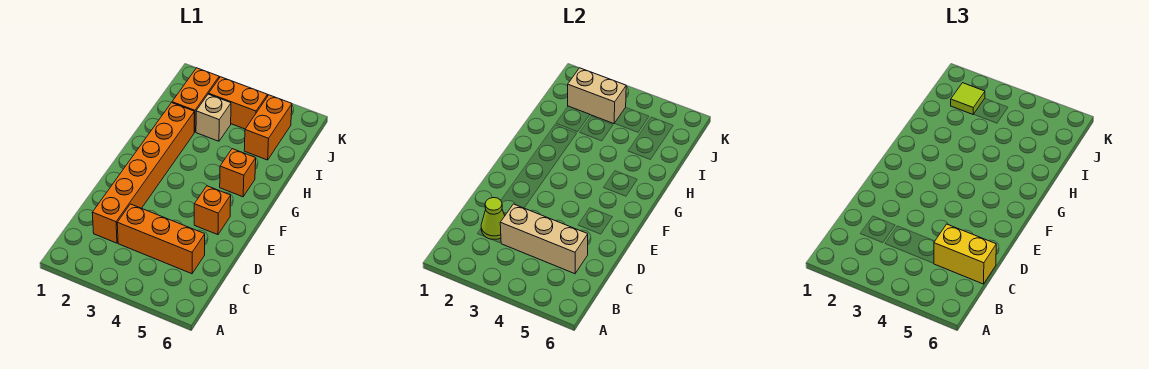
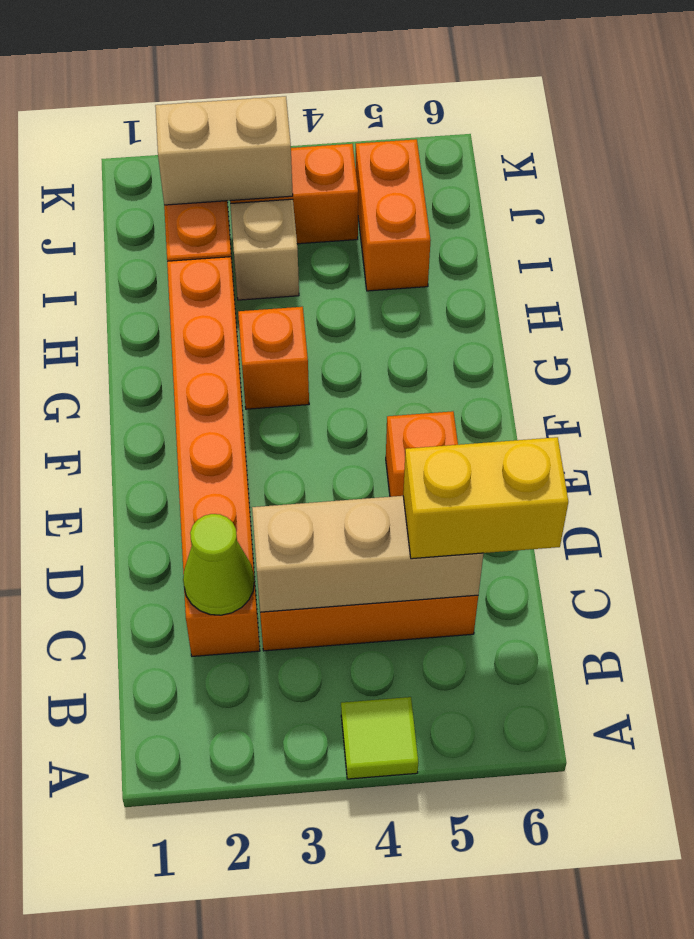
orange 1x1 brick [220,149,256,197] -> orange 1x1 brick moved to [238,307,309,409]
lime 1x1 tile [951,83,985,114] -> lime 1x1 tile moved to [341,697,418,779]

